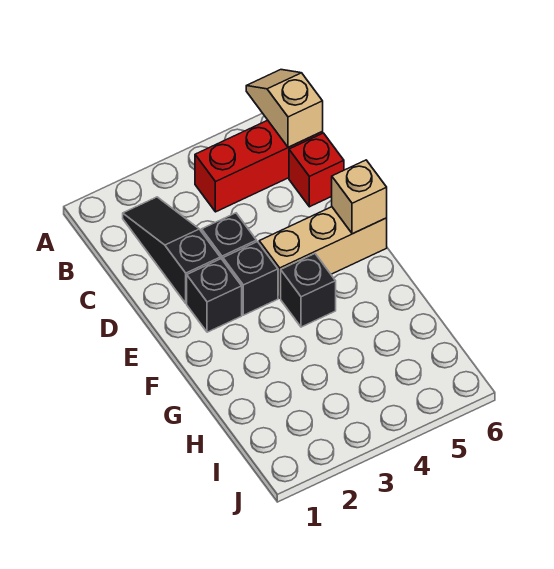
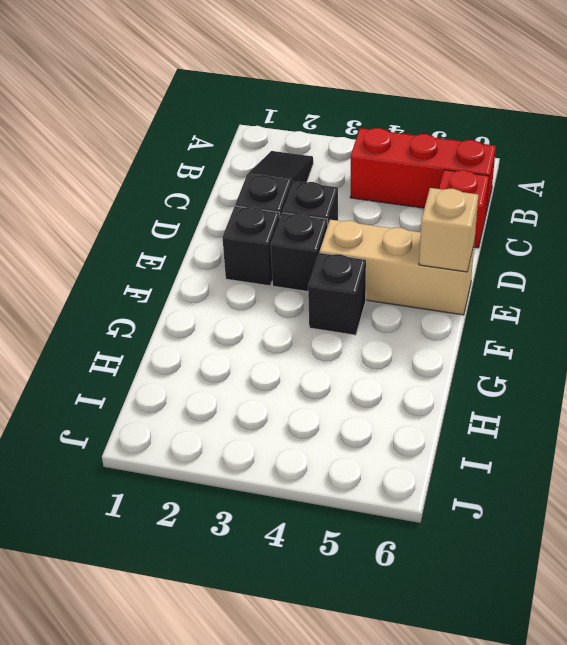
tan 1x2 slope [246,70,323,147] -> none

